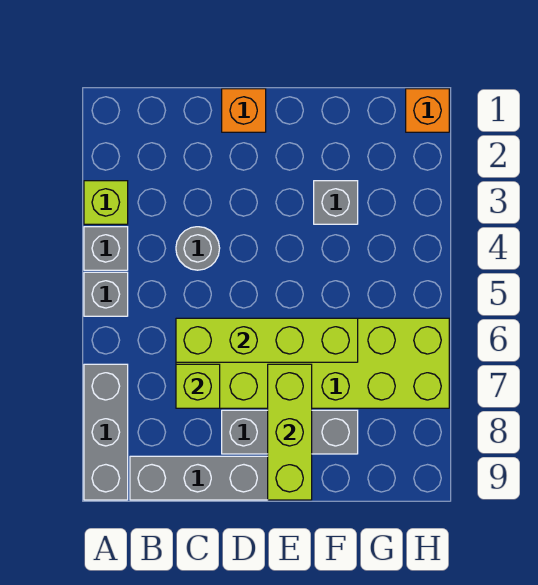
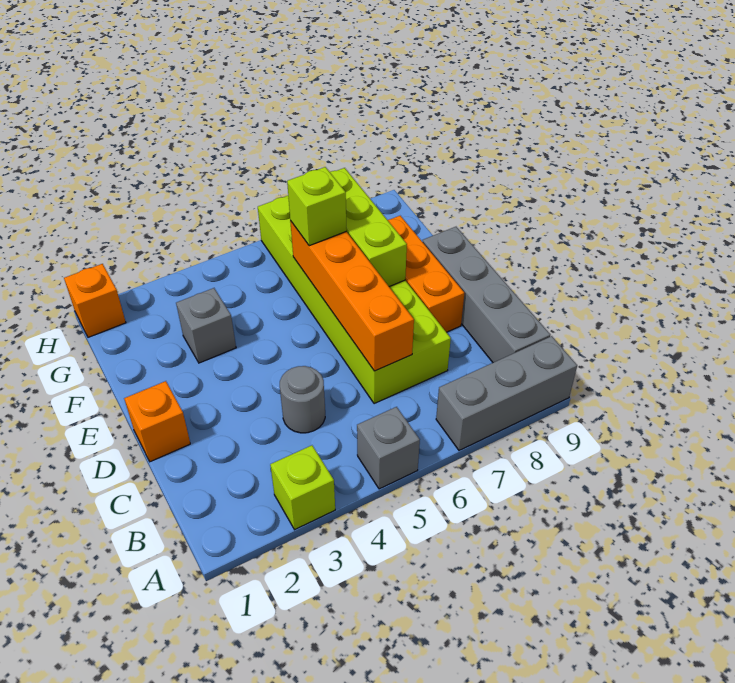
grey 1x1 brick [84,227,128,270] -> none
lime 1x4 brick [176,318,358,362] -> orange 1x4 brick [290,221,414,371]
lime 1x1 brick [176,364,220,408] -> lime 1x1 brick moved to [287,167,347,246]
grey 1x3 brick [222,410,358,454] -> orange 1x3 brick [388,216,464,332]
lime 1x3 brick [268,364,312,500] -> lime 1x3 brick turned to [330,168,407,287]

